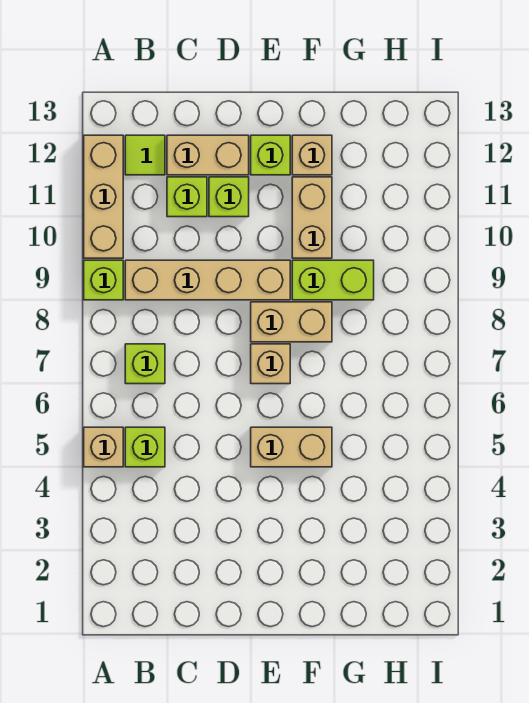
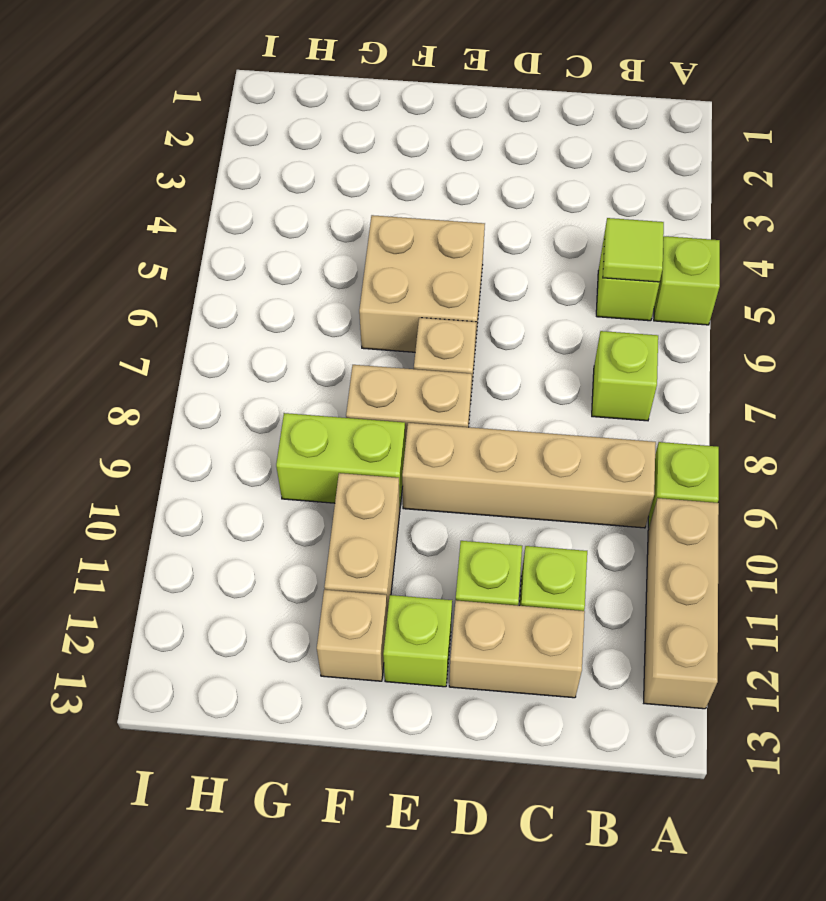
tan 1x1 brick [84,427,123,467] -> lime 1x1 brick [654,236,720,325]
lime 1x1 tile [125,135,165,175] -> lime 1x1 tile moved to [603,218,664,282]
tan 1x2 brick [251,427,332,467] -> tan 2x2 brick [359,215,485,352]

